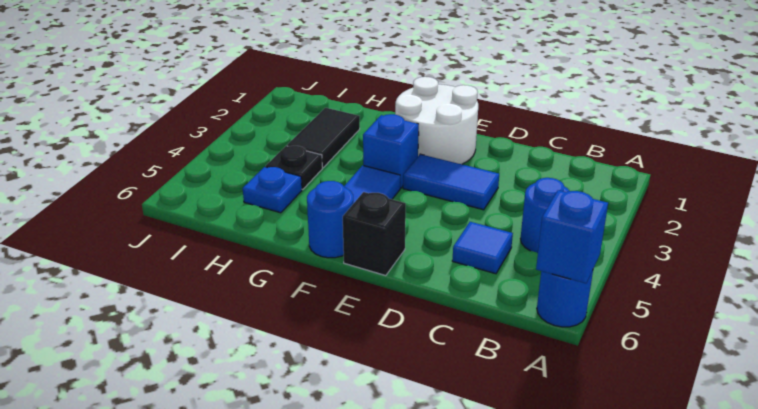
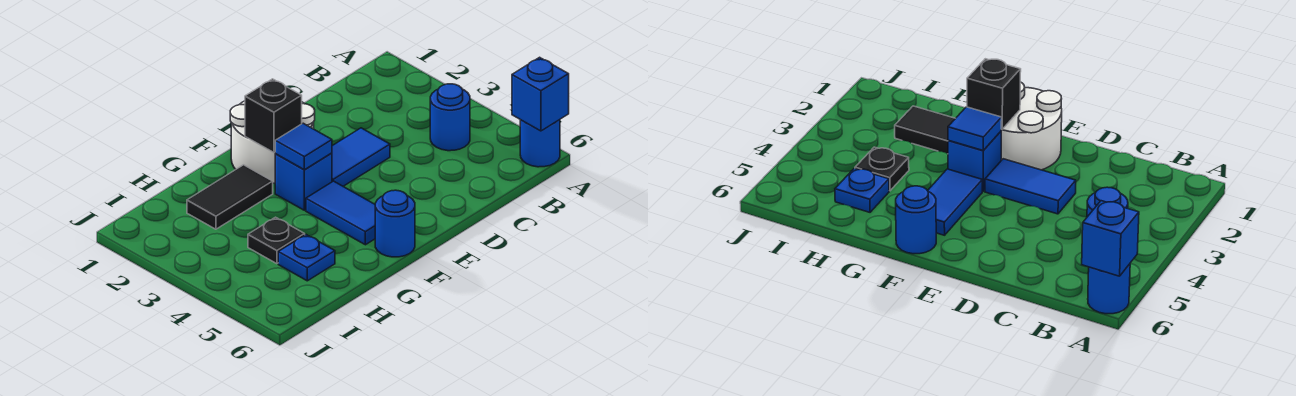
blue 1x1 tile [452,222,513,274] -> blue 1x1 tile moved to [275,123,332,170]
black 1x1 brick [343,192,406,276] -> black 1x1 brick moved to [245,79,302,152]
black 1x2 tile [287,108,360,168] -> black 1x2 tile turned to [187,165,273,229]

